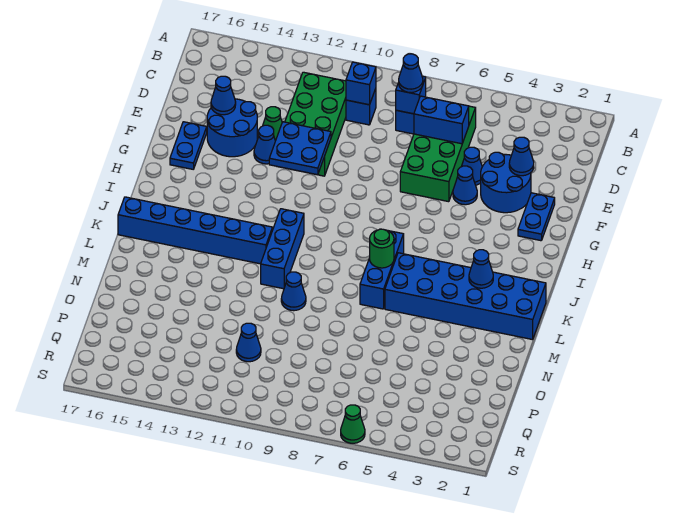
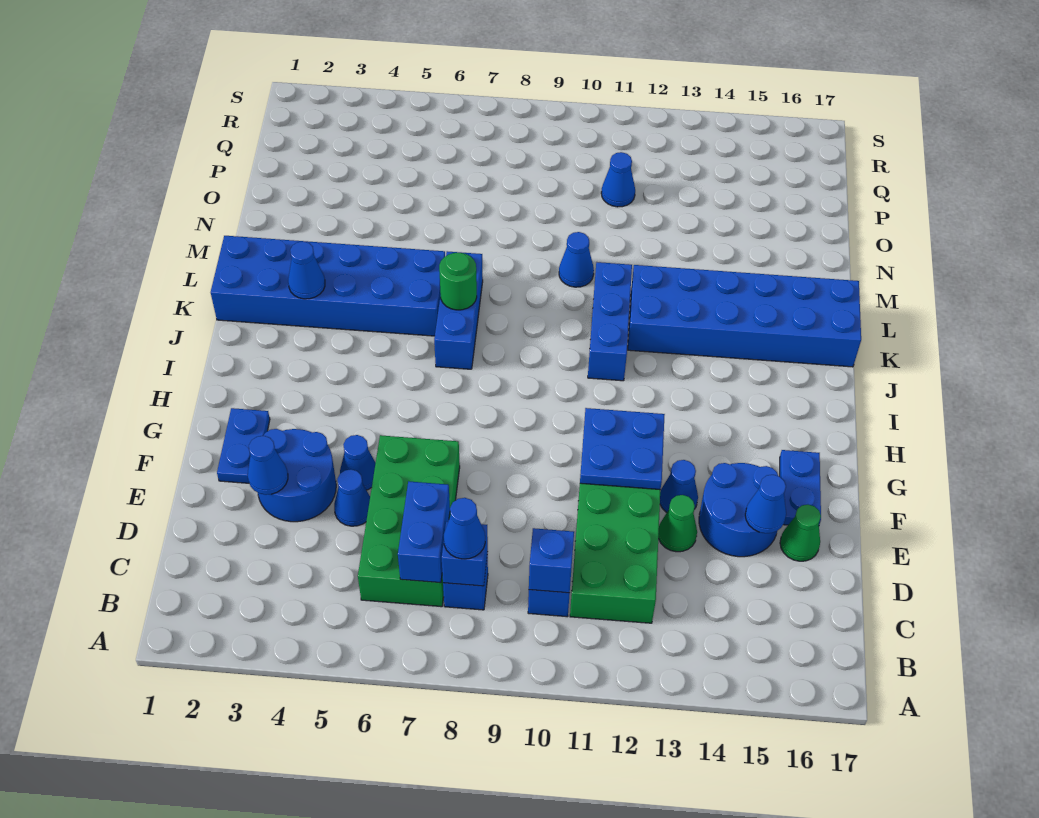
blue 1x2 brick [414,96,469,144] -> blue 1x2 brick turned to [398,481,450,583]
blue 1x6 brick [118,197,273,264] -> blue 2x6 brick [628,265,861,367]
green 1x1 cone [341,405,365,443] -> green 1x1 cone moved to [780,505,821,561]

